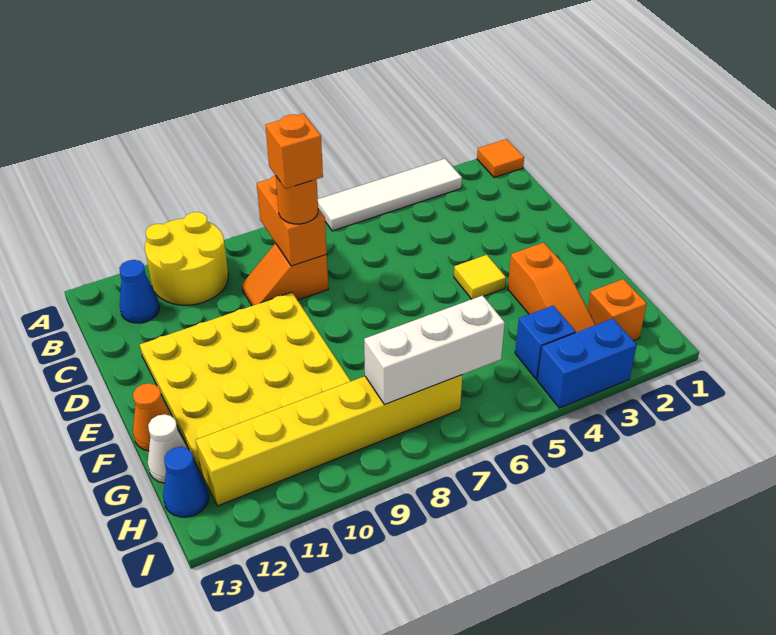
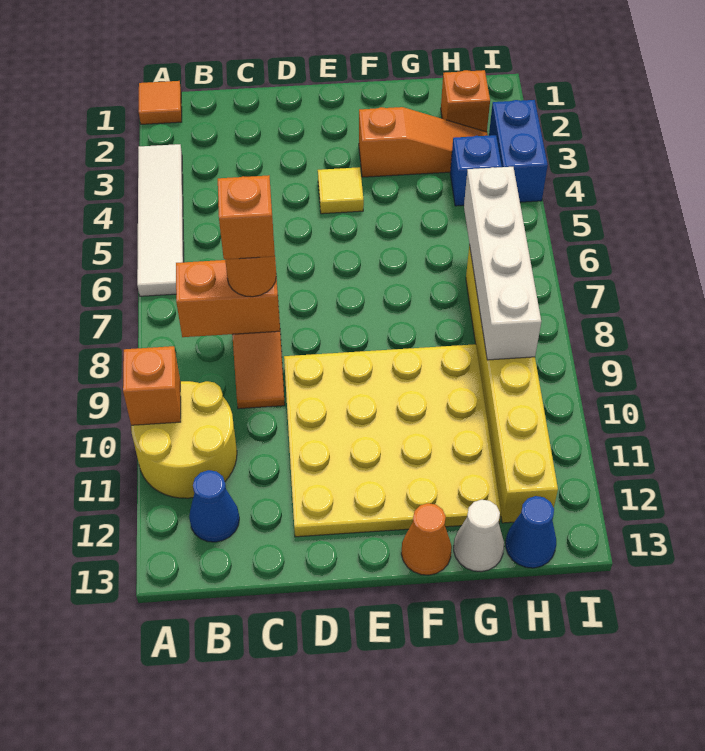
none -> orange 1x1 brick [123,346,181,425]
white 1x3 brick [364,295,505,404] -> white 1x4 brick [464,167,541,360]

